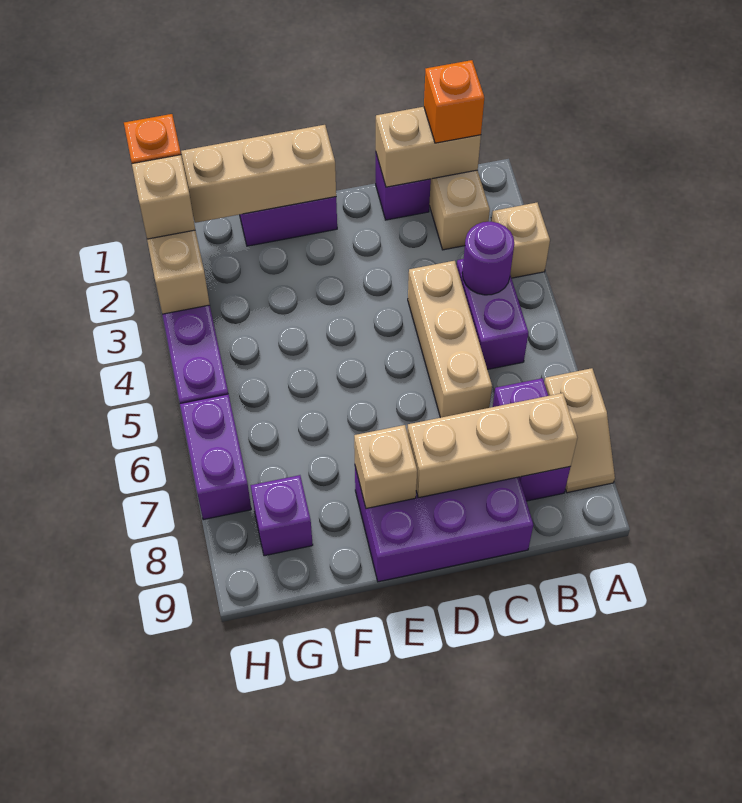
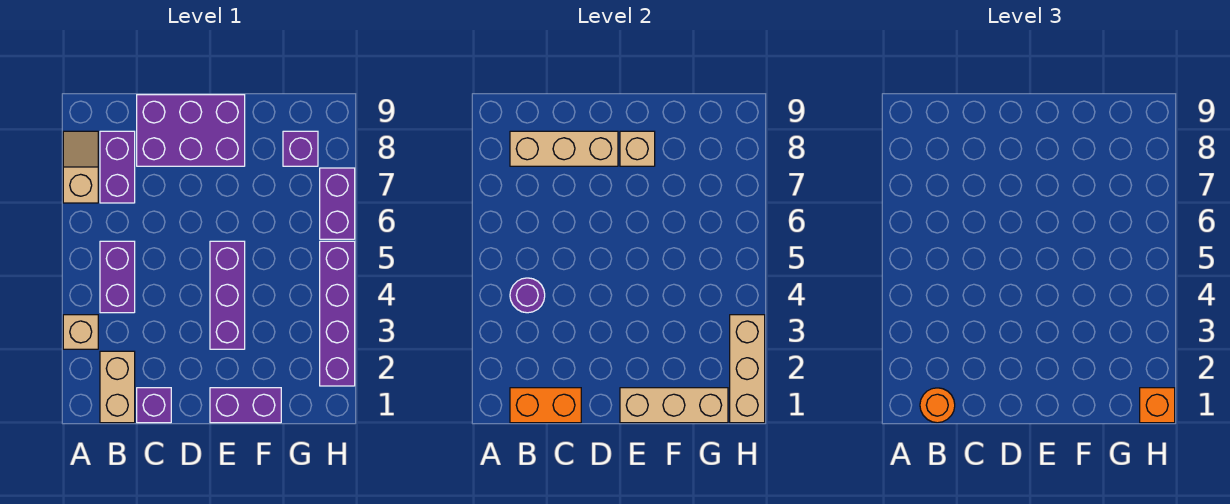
tan 1x2 brick [376,107,481,187] -> orange 1x2 brick [510,388,581,423]
orange 1x1 brick [424,60,484,143] -> orange 1x1 round brick [920,388,955,423]
tan 1x3 brick [408,261,492,418] -> none
none -> purple 1x3 brick [210,241,245,349]
tan 1x1 brick [132,155,195,239] -> none

